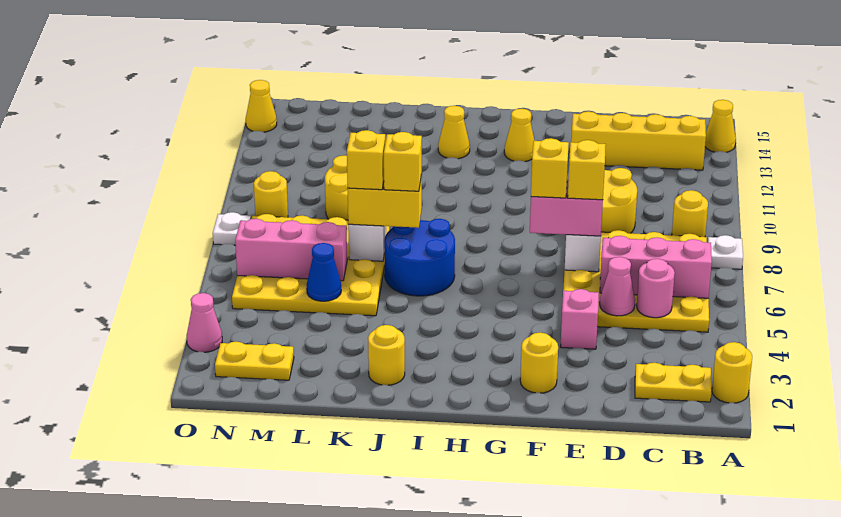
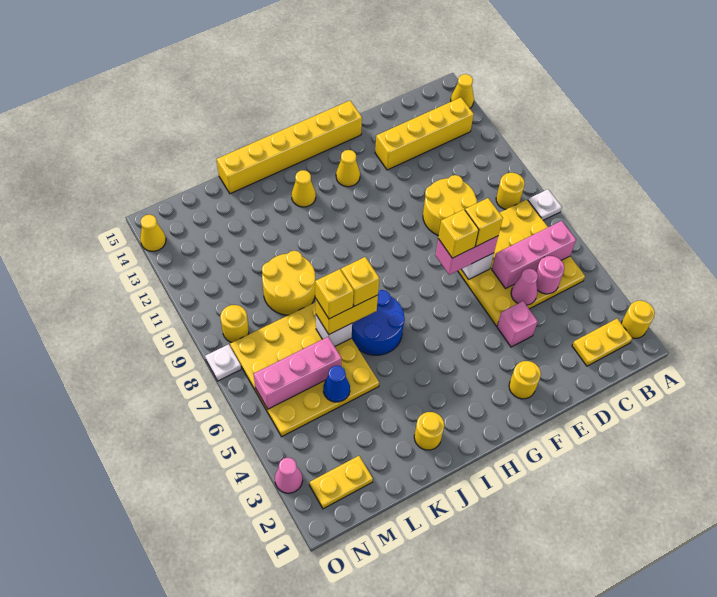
none -> yellow 1x6 brick [217,101,362,194]

